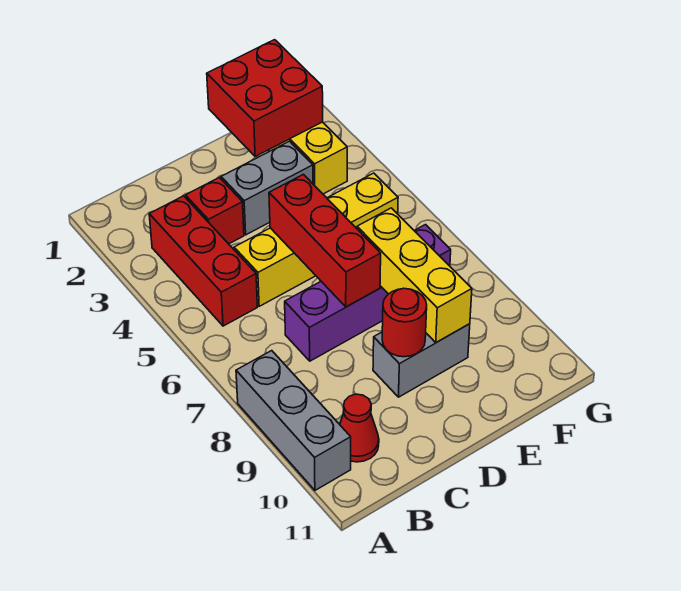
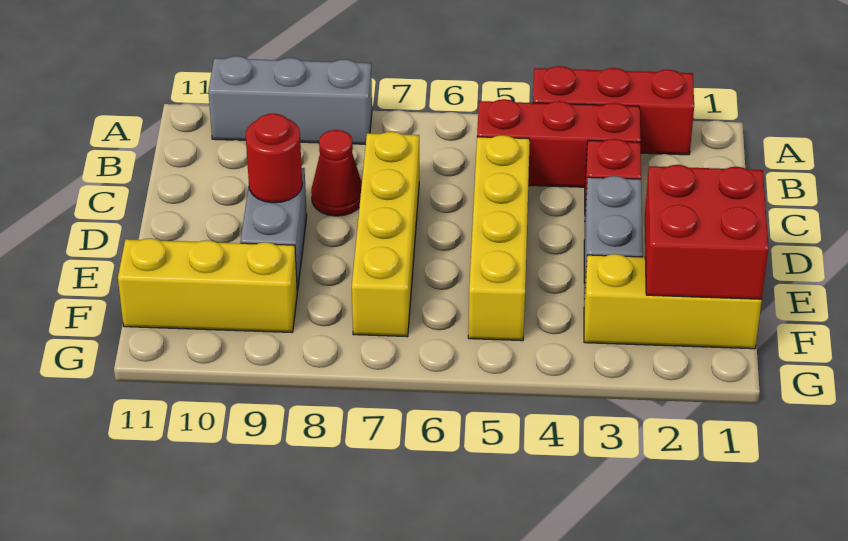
red 1x1 cone [340,394,379,462] -> red 1x1 cone moved to [311,130,362,216]
purple 1x4 brick [285,225,451,361] -> yellow 1x4 brick [352,132,419,337]
red 1x3 brick [269,174,381,307] -> red 1x3 brick moved to [533,66,694,155]
yellow 1x3 brick [357,208,472,343] -> yellow 1x3 brick moved to [118,238,297,332]

